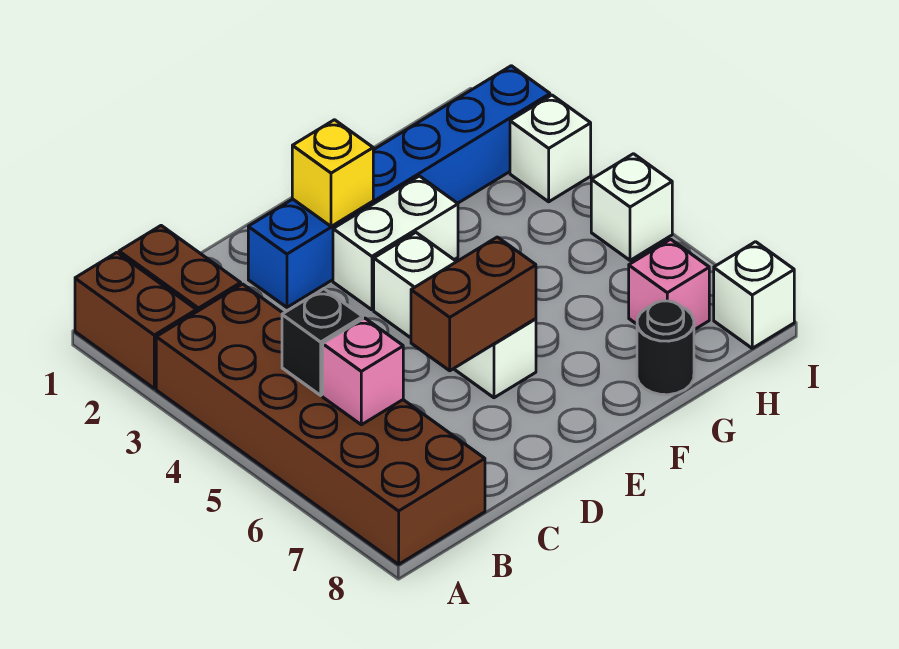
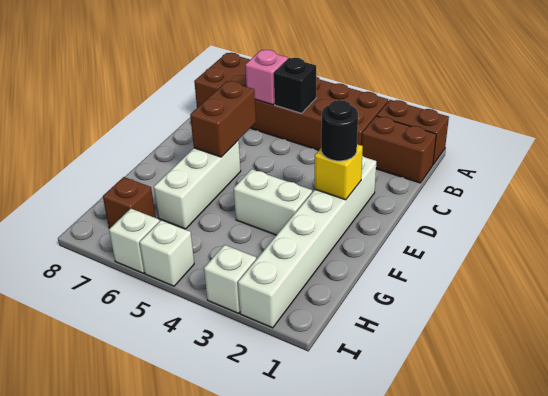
blue 1x6 brick [248,66,550,307] -> white 1x6 brick [238,156,376,328]
white 1x2 brick [333,176,458,310] -> white 1x2 brick turned to [234,169,312,235]
white 1x3 brick [374,233,536,398] -> white 1x3 brick turned to [154,140,241,229]
black 1x1 round brick [637,301,694,395] -> black 1x1 round brick moved to [321,100,358,161]
pink 1x1 brick [629,239,709,330] -> brown 1x1 brick [103,177,156,228]
white 1x1 brick [714,242,794,348] -> white 1x1 brick moved to [109,209,160,273]

